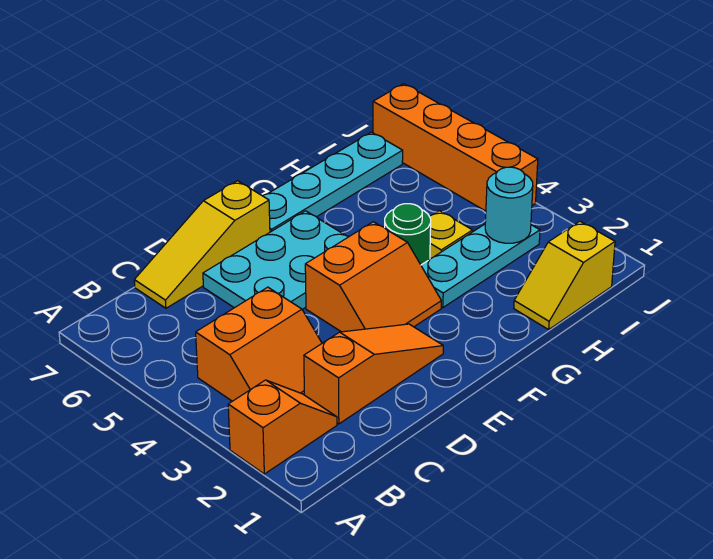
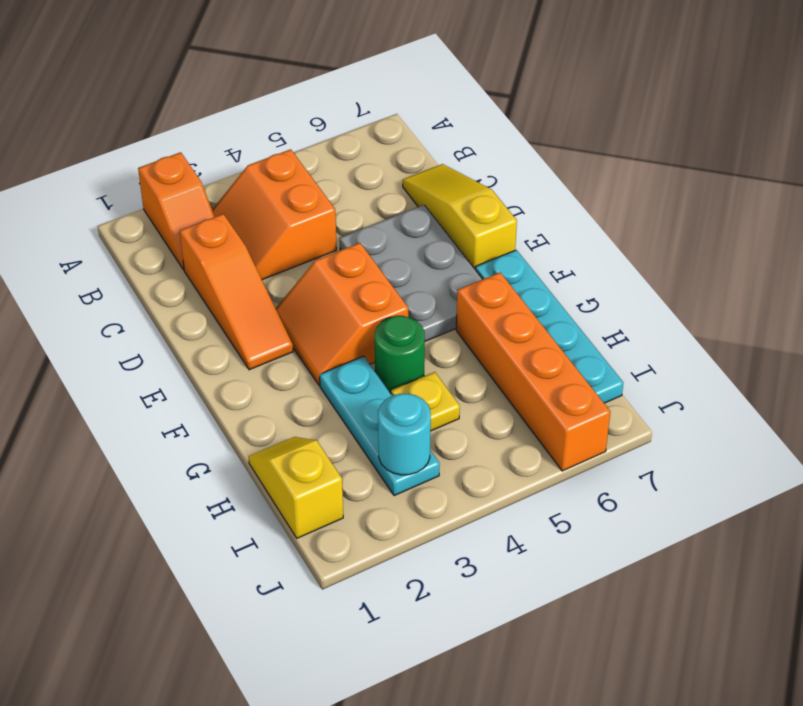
cyan 2x3 plate [203,211,348,309] -> grey 2x3 plate [339,205,482,341]
orange 1x4 brick [373,84,538,211] -> orange 1x4 brick turned to [456,273,610,471]

